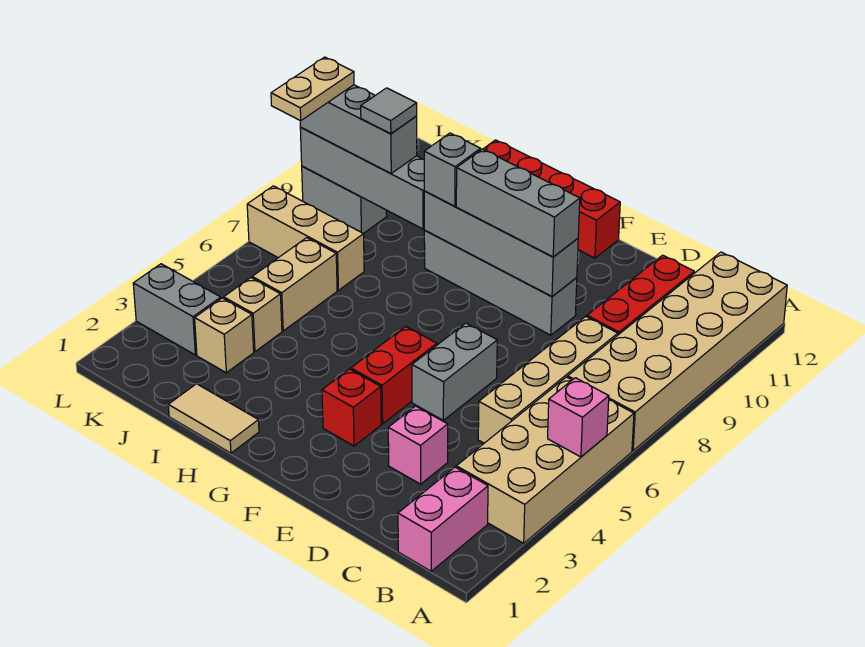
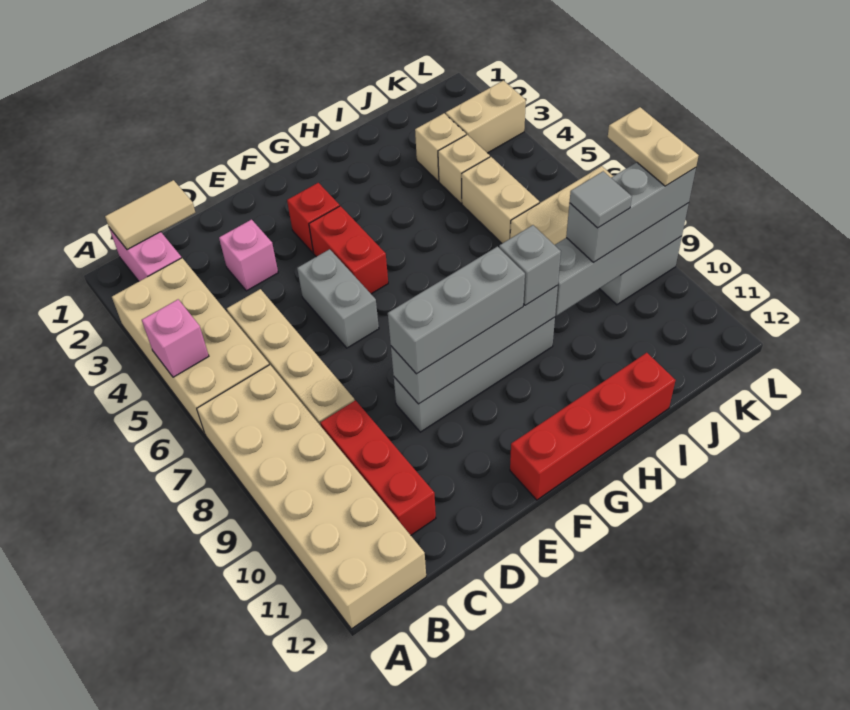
tan 1x2 tile [168,384,259,453] -> tan 1x2 tile moved to [105,180,195,250]
grey 1x2 brick [133,264,221,355] -> tan 1x2 brick [446,81,526,153]

